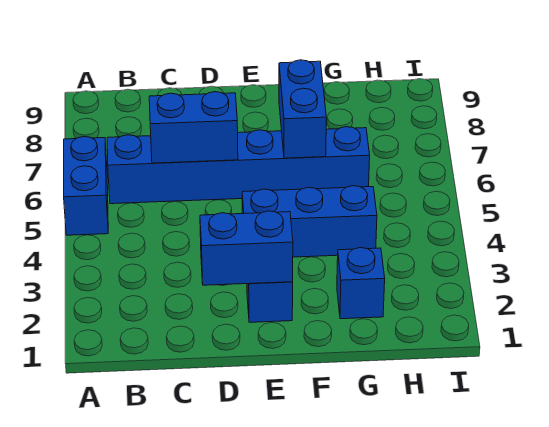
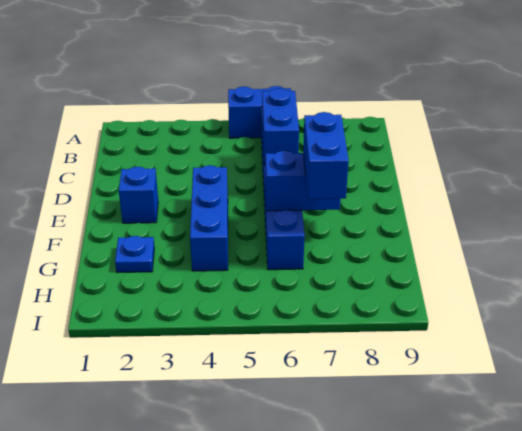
blue 1x2 brick [200,211,293,285] -> blue 1x2 brick moved to [303,112,349,199]
blue 1x1 brick [337,248,385,319] -> blue 1x1 plate [115,236,154,272]

